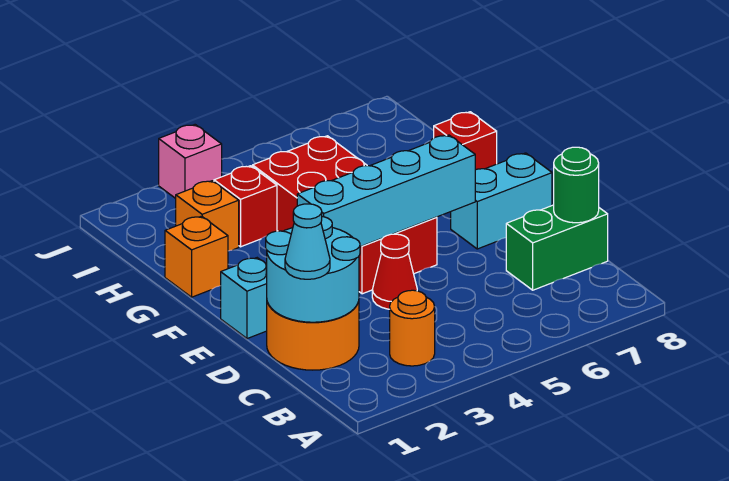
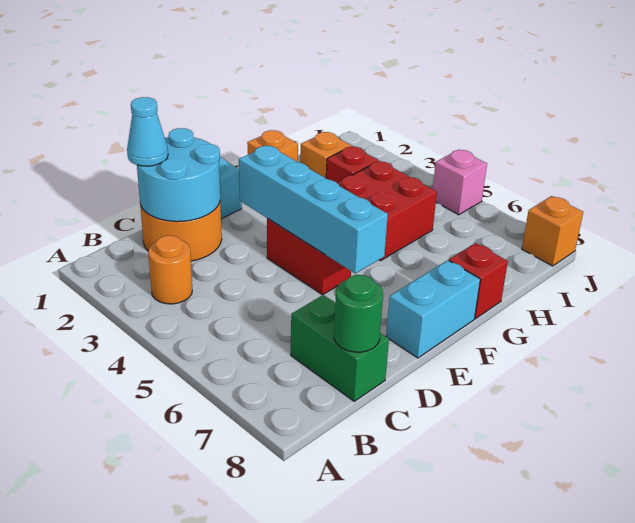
red 1x1 cone [372,234,417,309] -> none
cyan 1x2 brick [451,153,552,249] -> cyan 1x2 brick turned to [386,260,480,358]
pink 1x1 brick [159,125,222,198] -> pink 1x1 brick moved to [433,150,487,215]
none -> orange 1x1 brick [522,196,583,266]

